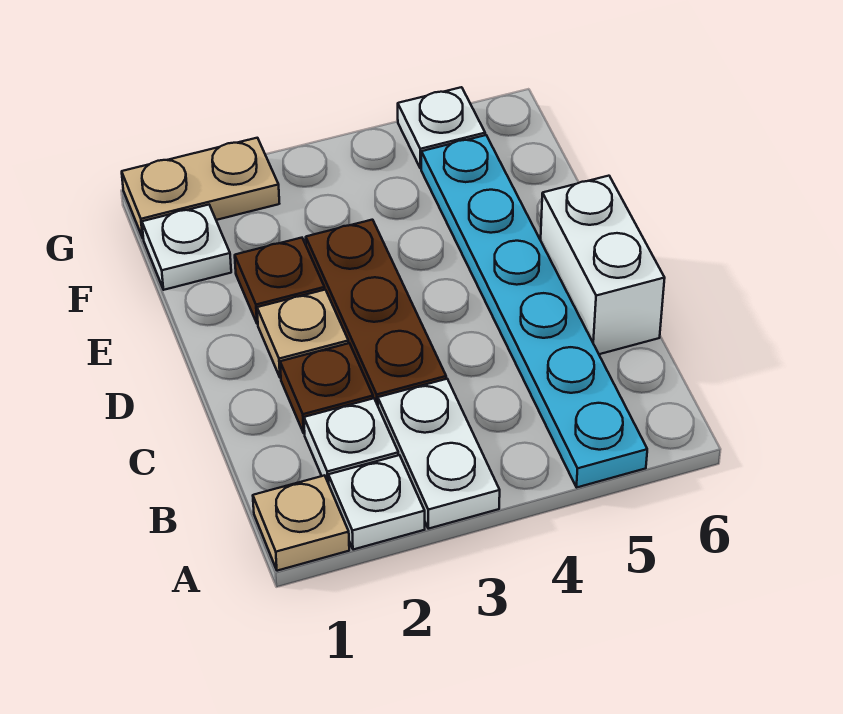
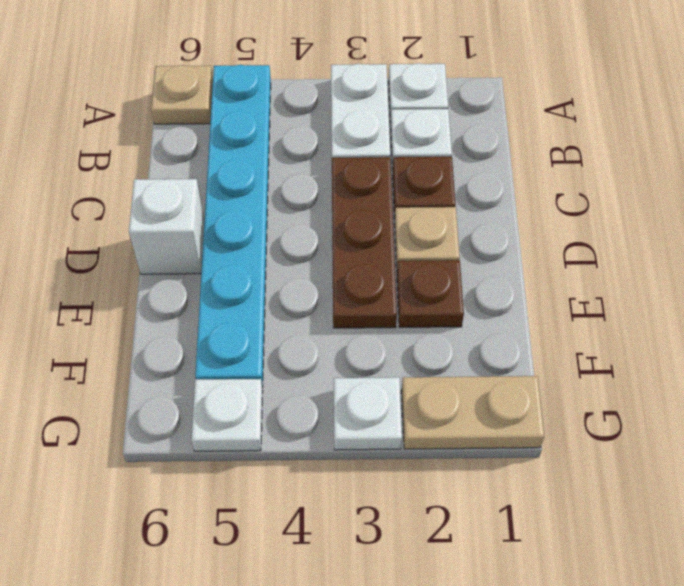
tan 1x1 plate [253,475,349,571] -> tan 1x1 plate moved to [151,65,213,124]
white 1x2 brick [541,176,665,354] -> white 1x1 brick [129,179,204,274]
white 1x1 plate [142,205,231,290] -> white 1x1 plate moved to [334,377,402,450]

